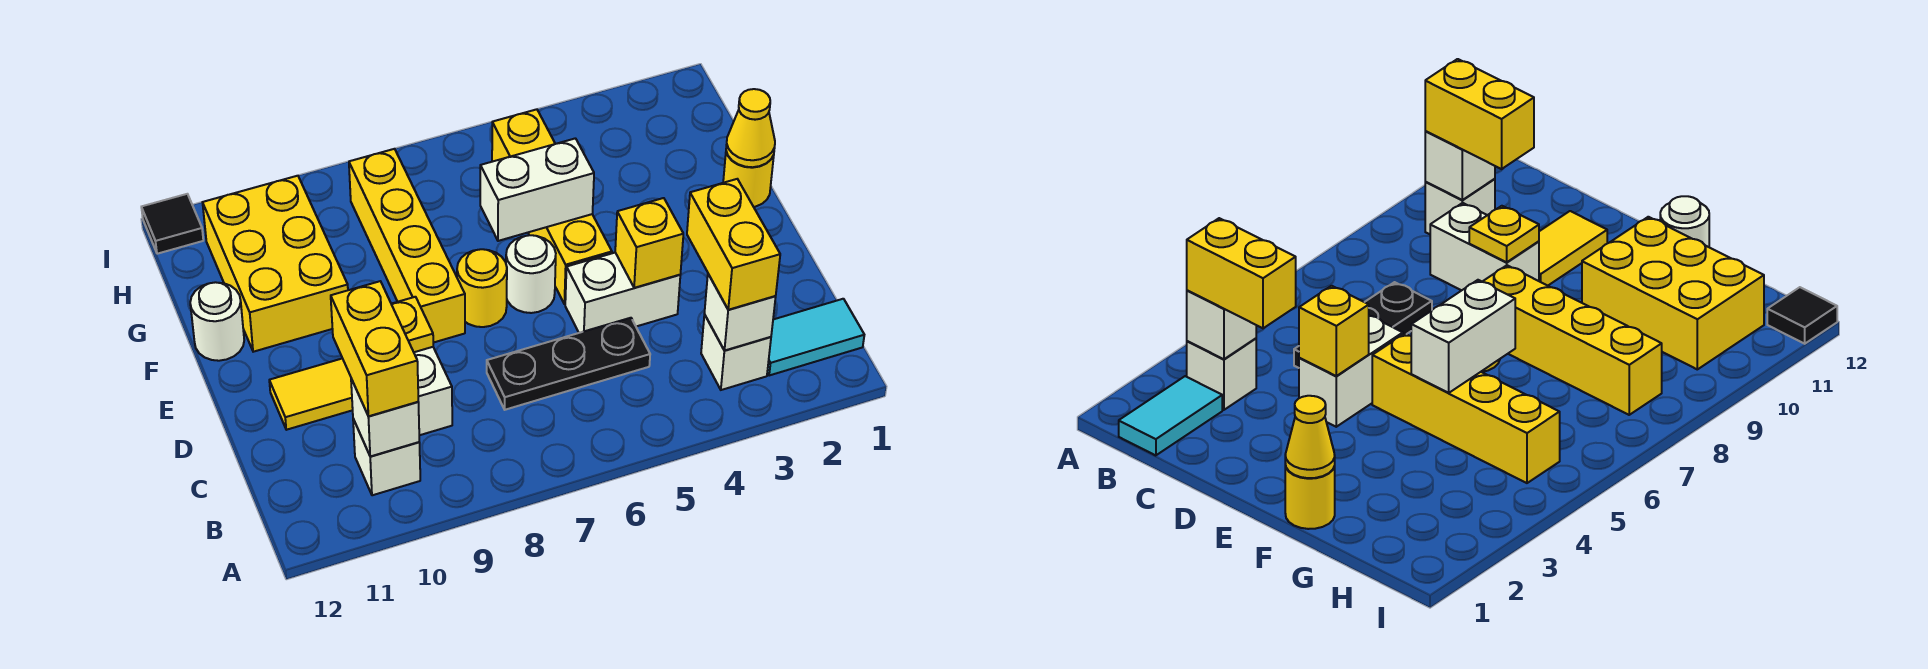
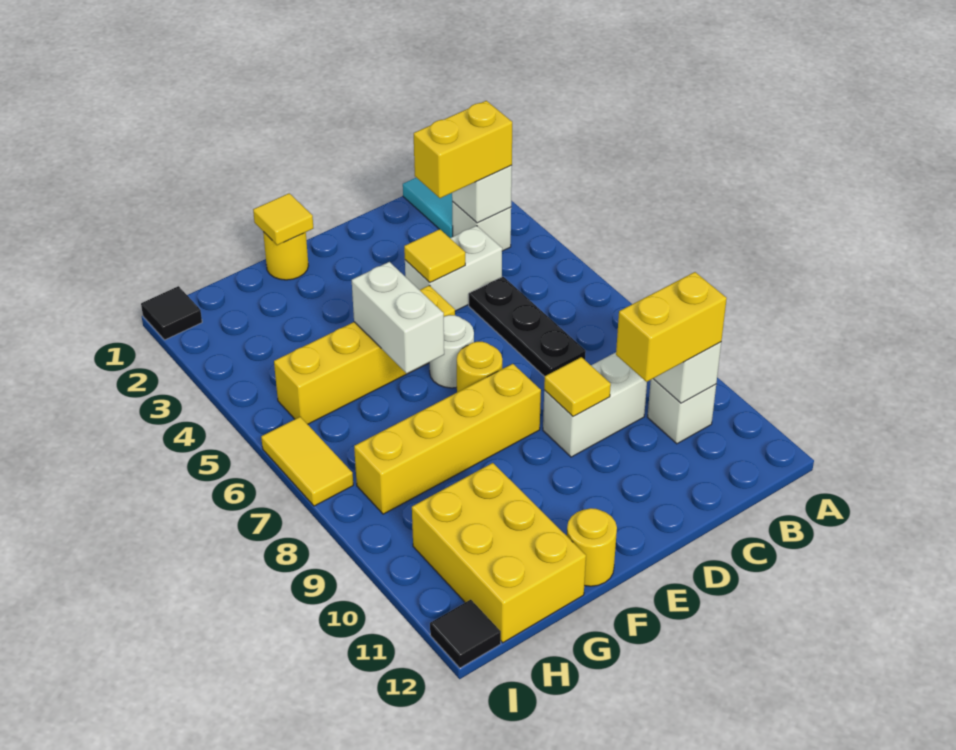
white 1x2 brick [565,253,680,333] -> white 1x2 brick turned to [405,226,502,311]
yellow 1x1 brick [615,198,683,288] -> yellow 1x1 tile [404,229,465,282]
yellow 1x1 plate [392,297,433,352] -> yellow 1x1 tile [544,357,611,416]
yellow 1x2 tile [269,359,353,430] -> yellow 1x2 tile moved to [261,417,353,506]
yellow 1x1 cone [726,89,775,167] -> yellow 1x1 tile [253,193,313,245]
yellow 2x3 brick [202,176,348,352] -> yellow 2x3 brick turned to [412,463,586,643]
white 1x1 round brick [190,282,244,361] -> yellow 1x1 round brick [567,508,617,586]
none -> black 1x1 tile [141,286,202,340]

